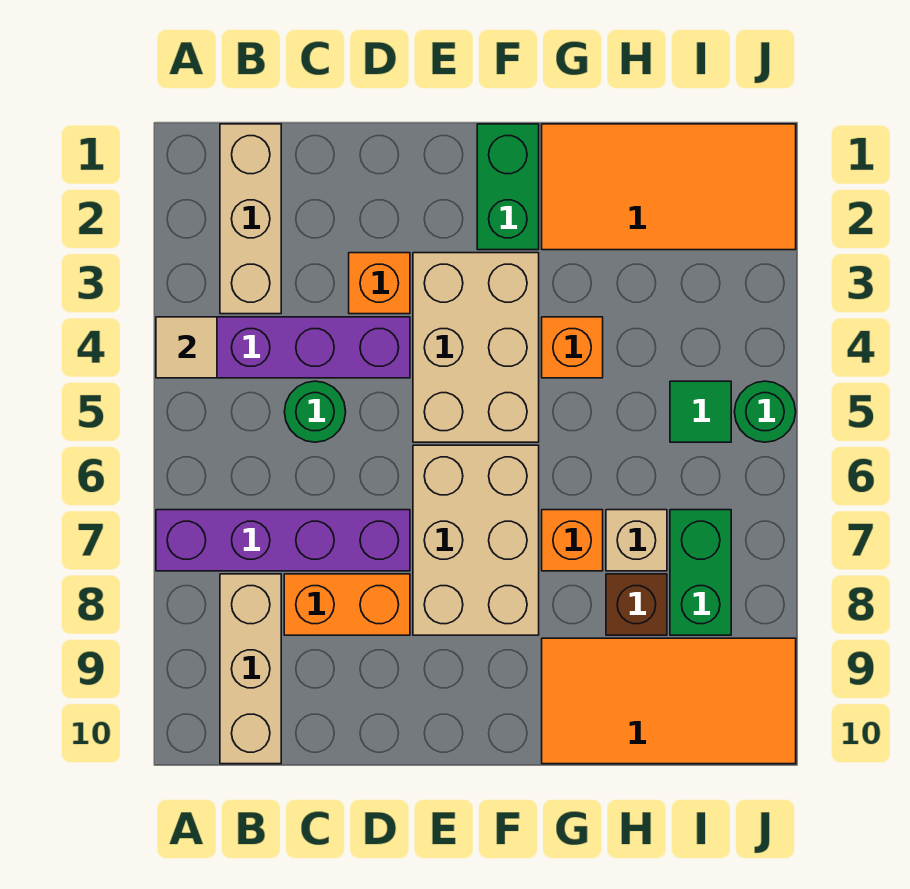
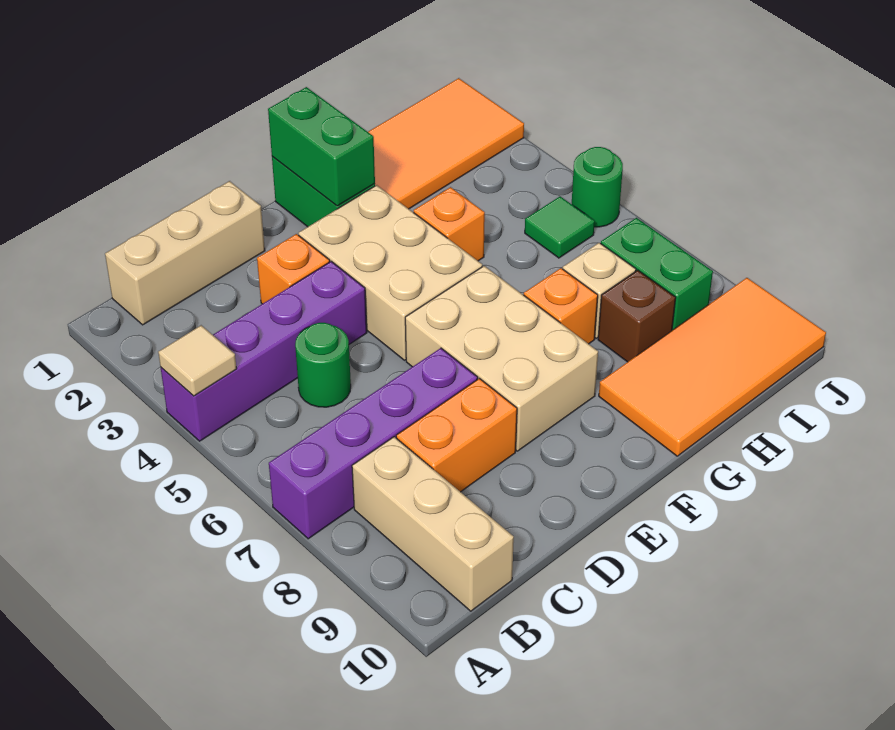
tan 1x3 brick [220,124,281,314] -> tan 1x3 brick turned to [105,181,265,325]
none -> green 1x2 brick [268,87,375,206]

